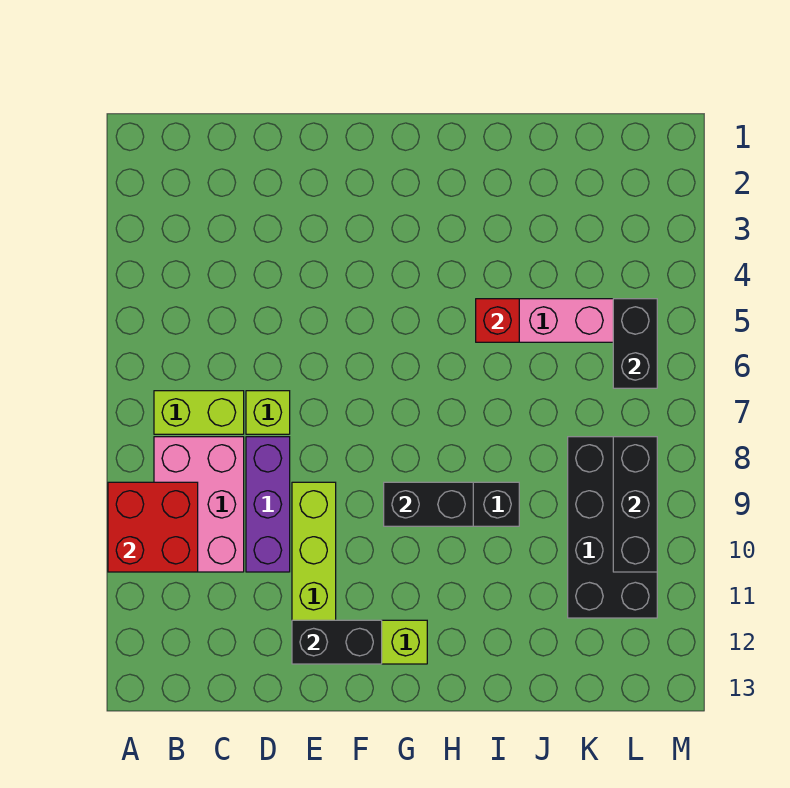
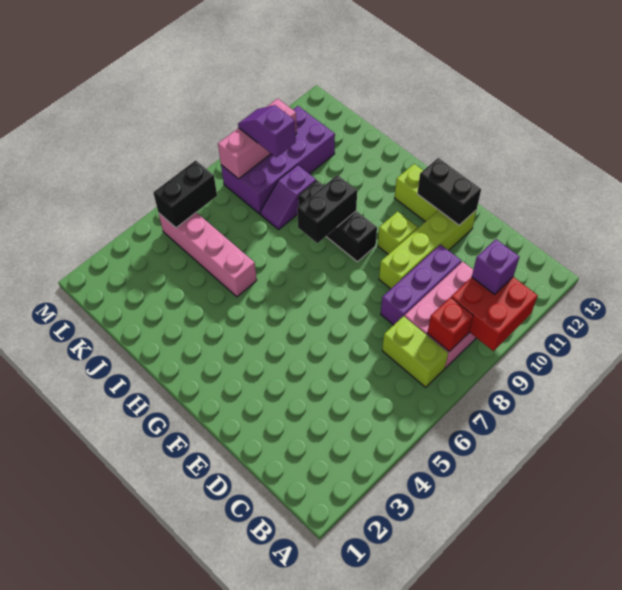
none -> purple 1x1 brick [472,239,519,294]
lime 1x1 brick [246,391,290,434] -> lime 1x1 brick moved to [378,212,418,254]
black 1x2 brick [384,482,473,526] -> black 1x2 brick turned to [297,175,357,243]
red 1x1 brick [476,299,519,342] -> red 1x1 brick moved to [427,297,473,352]
none -> purple 1x2 slope [260,165,316,230]
black 2x4 brick [568,437,657,618] -> purple 2x4 brick [221,106,335,214]
none -> purple 1x2 slope [238,105,296,157]
black 1x3 brick [613,437,657,572] -> pink 1x3 brick [218,98,297,179]

